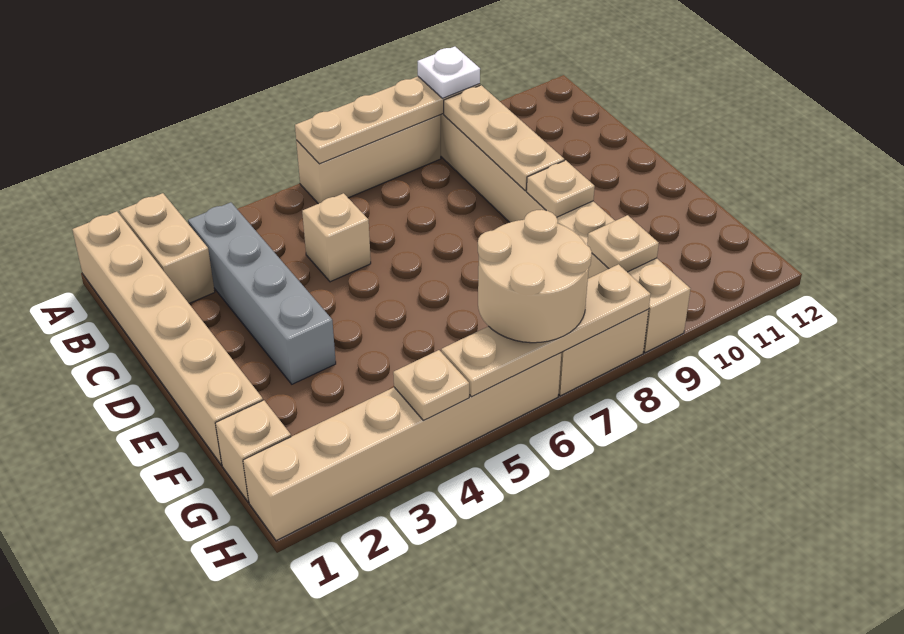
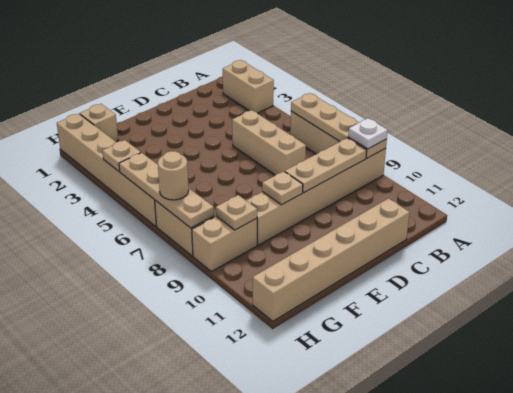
tan 1x6 brick [72,211,263,465] -> tan 1x6 brick moved to [253,198,410,321]
tan 1x2 brick [119,193,215,303] -> tan 1x2 brick turned to [223,60,274,113]
grey 1x4 brick [188,202,336,384] -> none
tan 1x1 brick [302,193,371,282] -> tan 1x3 brick [232,110,306,175]
tan 2x2 round brick [478,210,592,343] -> tan 1x1 round brick [158,151,189,200]

